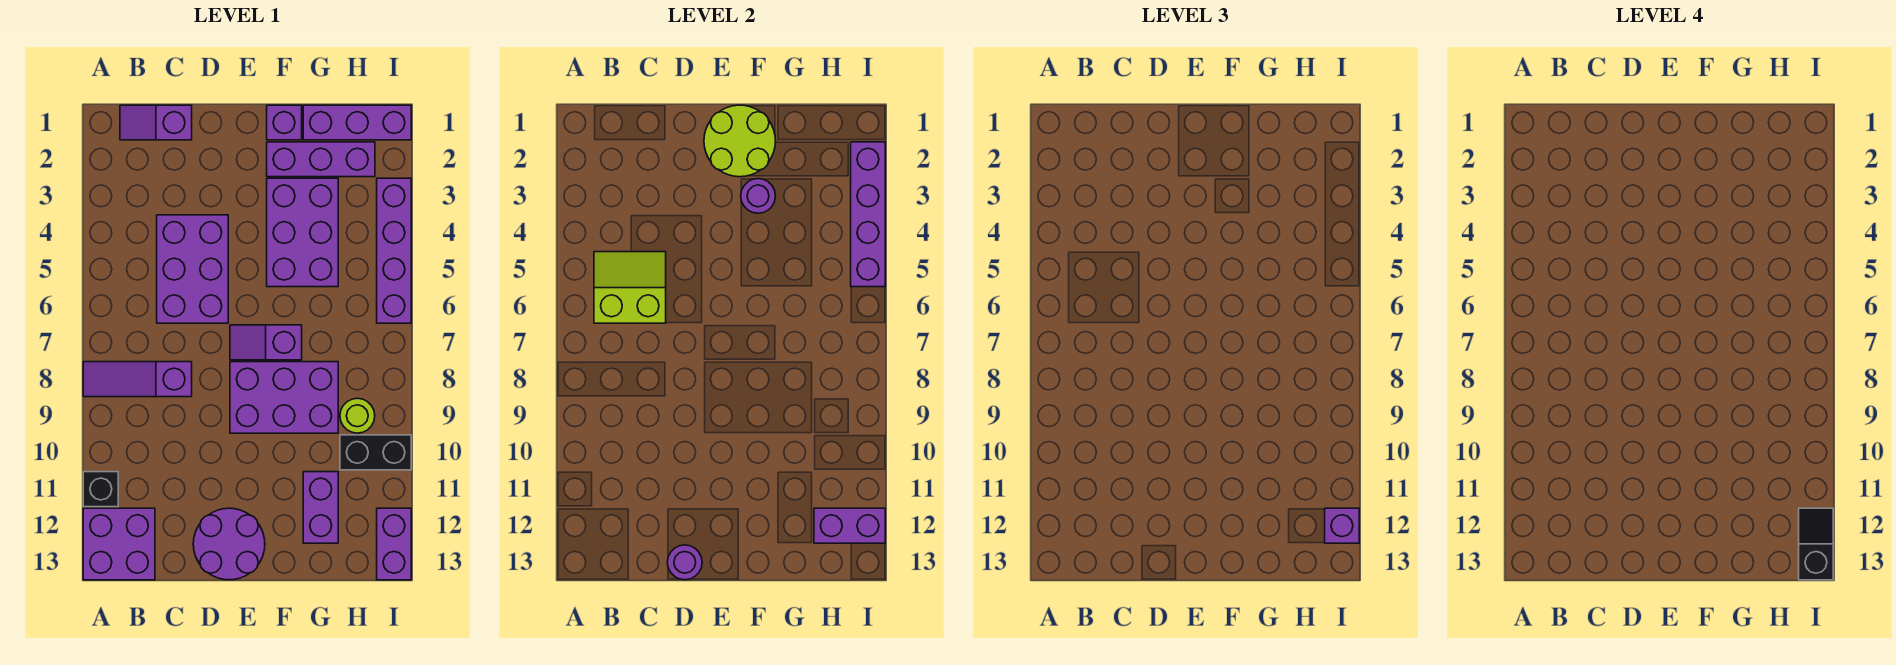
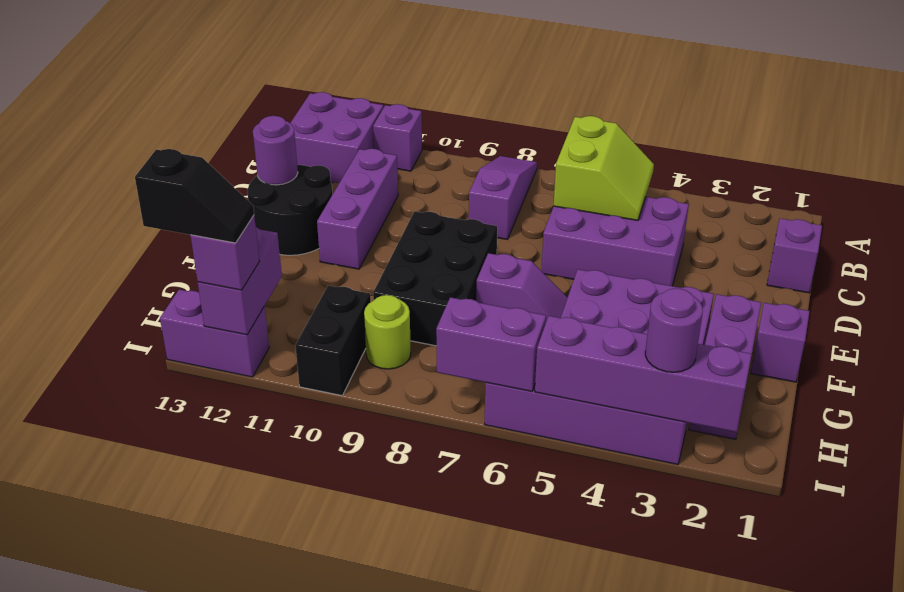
black 1x1 brick [83,472,118,507] -> purple 1x1 brick [373,104,422,171]
purple 2x2 round brick [193,508,265,580] -> black 2x2 round brick [248,165,333,255]
lime 2x2 round brick [704,105,776,177] -> none
purple 1x2 slope [230,325,302,360] -> purple 1x2 slope turned to [476,253,568,321]
purple 2x3 brick [230,362,338,433] -> black 2x3 brick [373,211,497,346]
purple 1x1 round brick [741,179,775,213] -> purple 1x1 round brick moved to [645,288,703,372]
purple 1x3 brick [303,105,411,140] -> purple 1x3 brick moved to [317,149,398,269]
purple 1x2 brick [303,472,338,543] -> purple 1x2 brick moved to [436,297,546,391]

